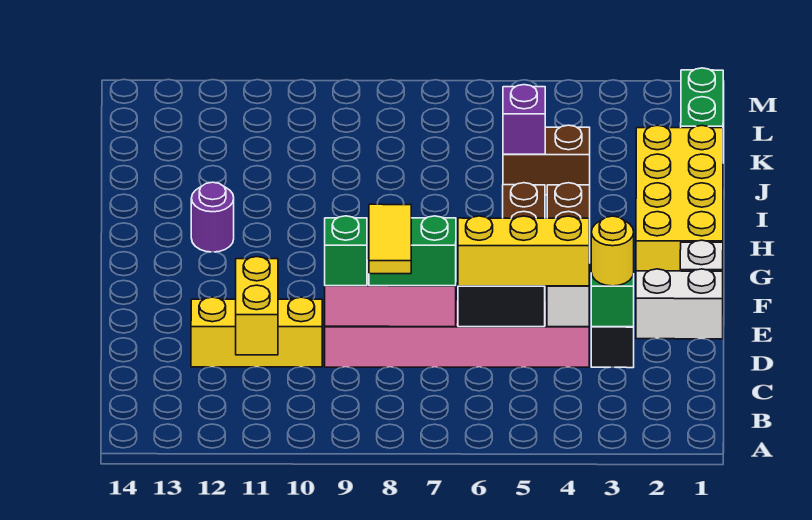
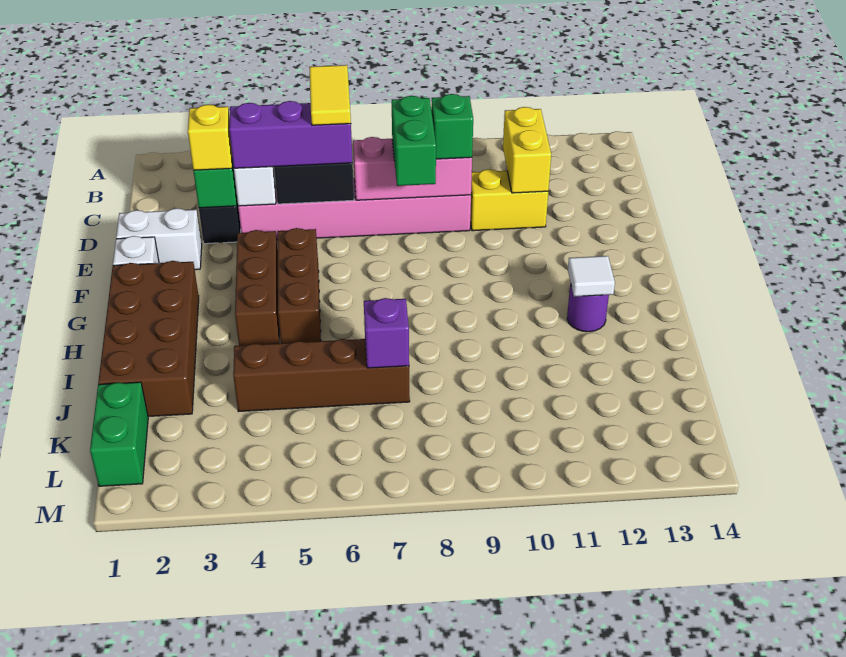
yellow 1x2 tile [369,204,411,274] -> yellow 1x2 tile moved to [309,65,351,125]
yellow 1x1 round brick [591,216,634,286] -> yellow 1x1 brick [188,105,232,170]
yellow 1x3 brick [458,216,589,286] -> purple 1x3 brick [229,101,353,168]
green 1x2 brick [369,216,456,286] -> green 1x2 brick turned to [392,96,436,186]
yellow 1x3 brick [191,297,322,367] -> yellow 1x2 brick [470,169,548,231]
yellow 2x4 brick [636,125,723,271] -> brown 2x4 brick [98,261,199,416]
none -> white 1x1 tile [568,256,615,297]
brown 1x2 brick [503,125,590,195] -> brown 1x4 brick [233,339,410,412]
purple 1x1 brick [503,85,545,154] -> purple 1x1 brick moved to [364,298,409,368]

